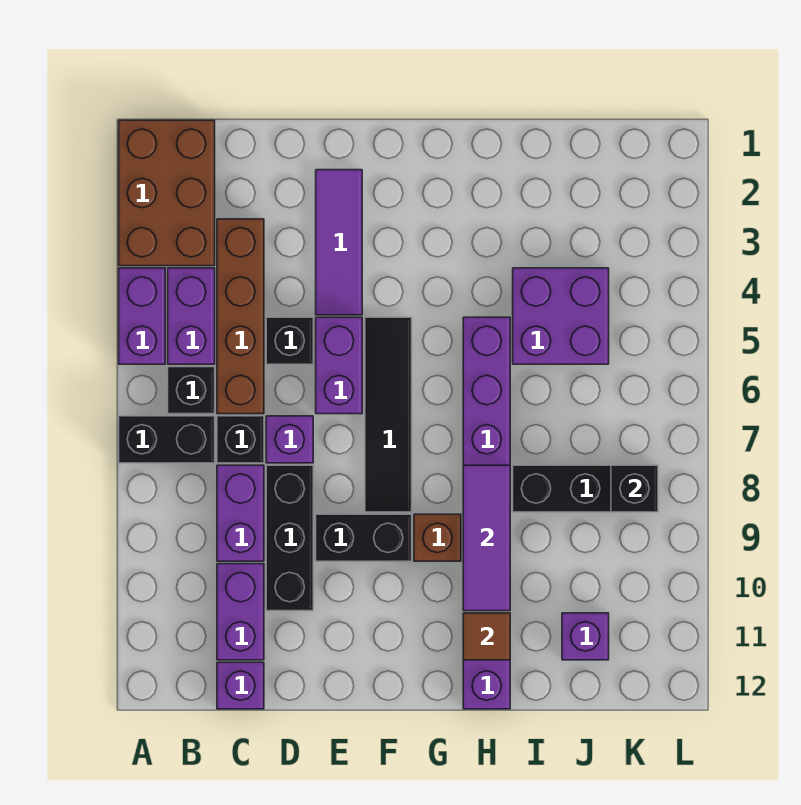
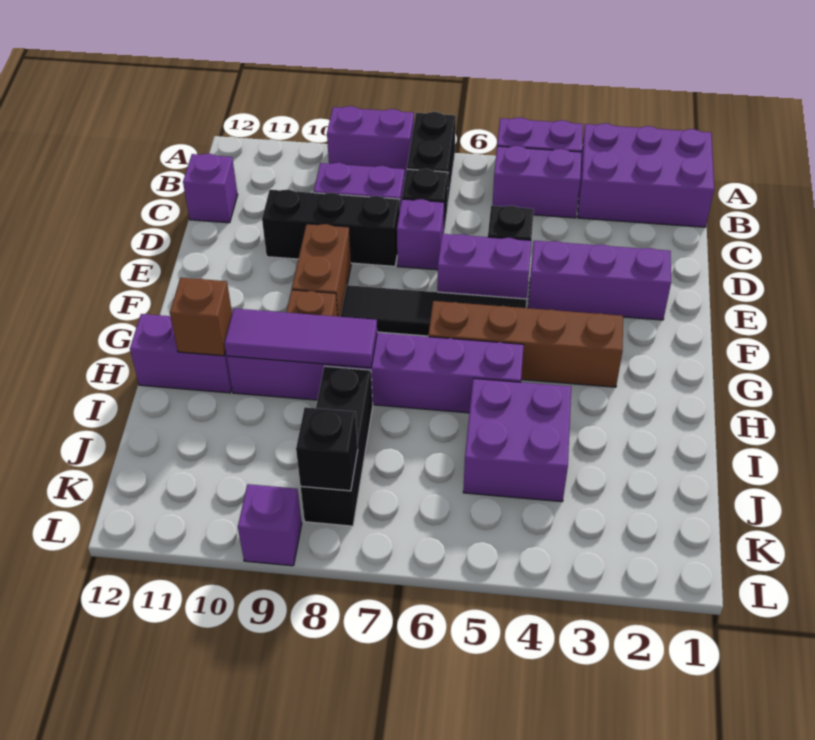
brown 2x3 brick [119,120,215,266] -> purple 2x3 brick [578,123,714,227]
black 1x1 brick [168,367,215,414] -> none
brown 1x4 brick [217,219,264,414] -> brown 1x4 brick moved to [428,301,623,387]
purple 1x2 brick [217,564,264,660] -> purple 1x2 brick moved to [327,106,414,176]
purple 1x3 tile [316,170,362,315] -> purple 1x3 brick [528,241,671,320]
black 1x2 brick [316,514,412,561] -> brown 1x2 brick [292,224,351,317]
brown 1x1 tile [463,613,510,660] -> brown 1x1 brick [170,278,232,356]
purple 1x1 brick [562,613,609,660] -> purple 1x1 brick moved to [238,484,302,566]

